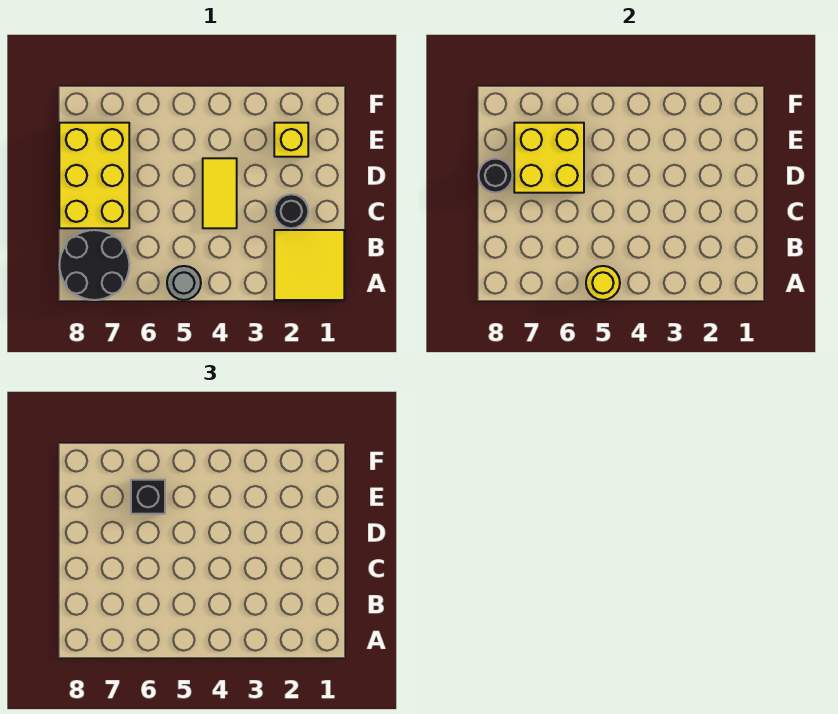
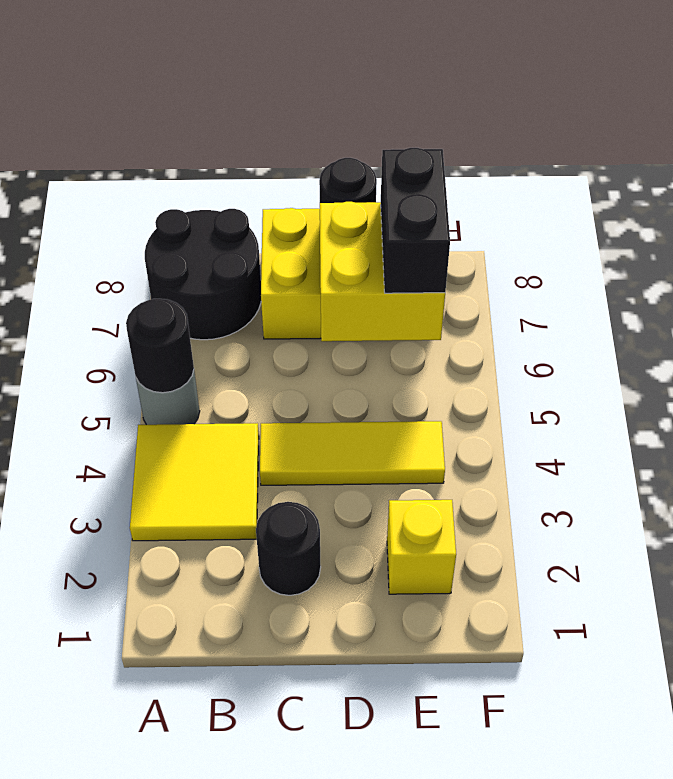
yellow 2x2 tile [274,230,344,300] -> yellow 2x2 tile moved to [130,423,259,541]
yellow 1x1 round brick [586,266,620,300] -> black 1x1 round brick [126,299,194,393]
yellow 1x2 tile [203,158,237,228] -> yellow 1x3 tile [260,421,445,485]
black 1x1 brick [131,480,165,514] -> black 1x2 brick [381,148,450,293]

